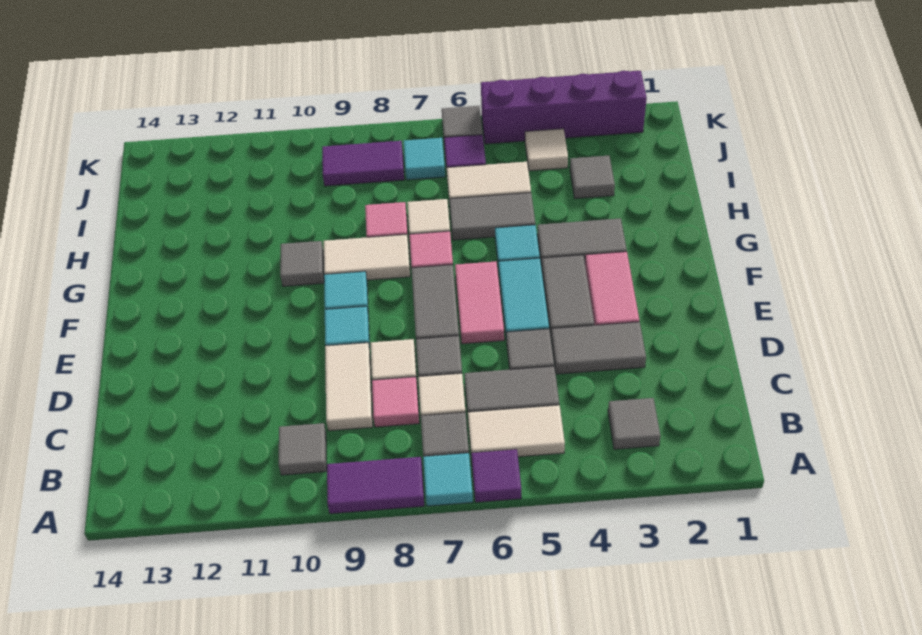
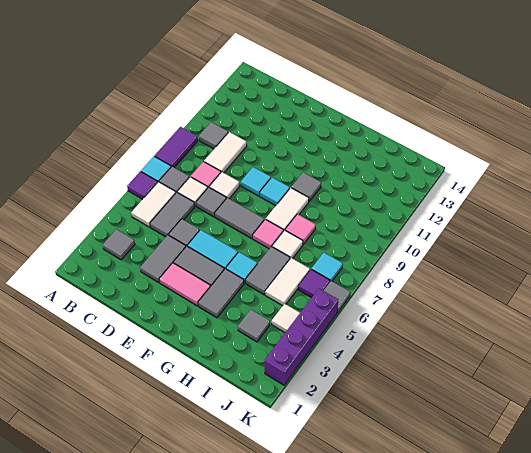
white 1x2 tile [325,343,373,431] -> white 1x2 tile turned to [204,132,247,173]
pink 1x2 tile [455,262,504,344] -> none
purple 1x2 tile [322,141,404,186] -> none

